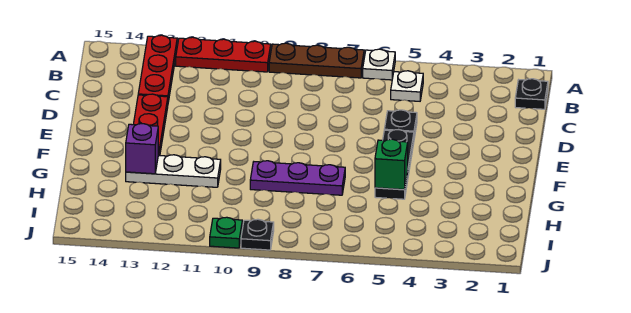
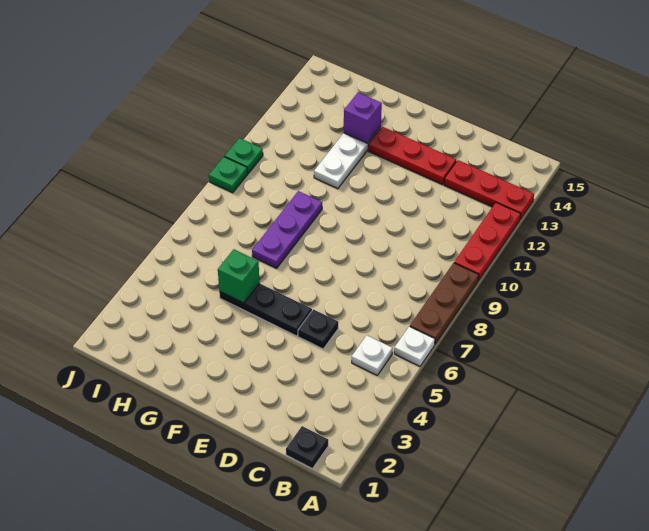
black 1x1 plate [241,219,274,250] -> green 1x1 plate [209,157,248,193]

